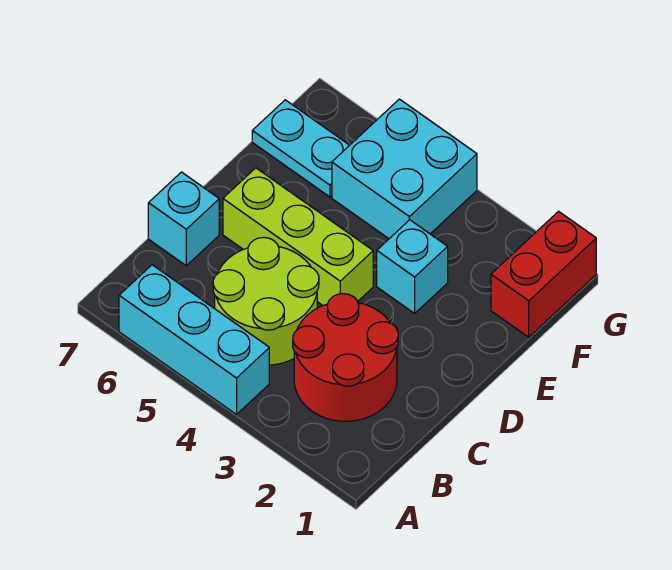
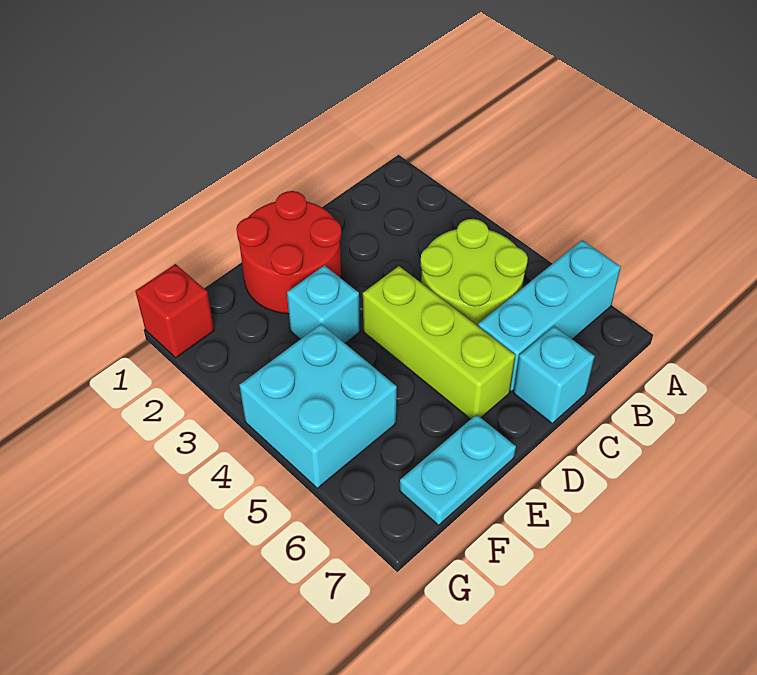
cyan 1x3 brick [119,265,269,415] -> cyan 1x3 brick turned to [478,240,621,391]
red 2x2 round brick [293,294,398,421] -> red 2x2 round brick moved to [236,191,341,314]
red 1x2 brick [491,211,596,337] -> red 1x1 brick [135,264,214,358]
cyan 1x2 plate [252,100,349,197] -> cyan 1x2 plate turned to [400,415,516,525]

